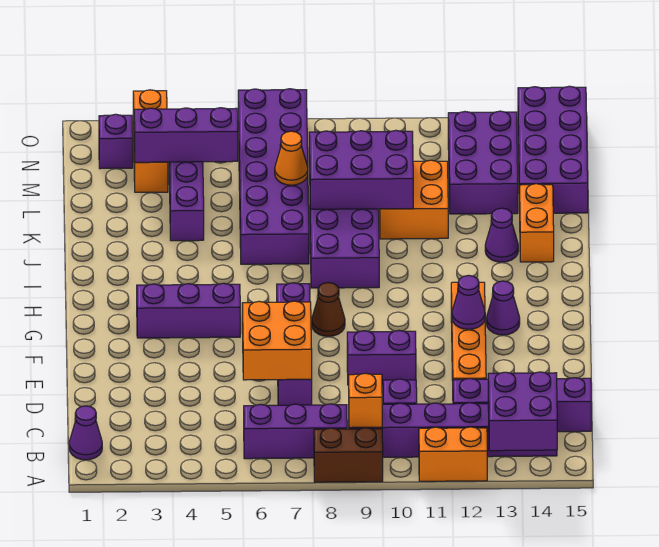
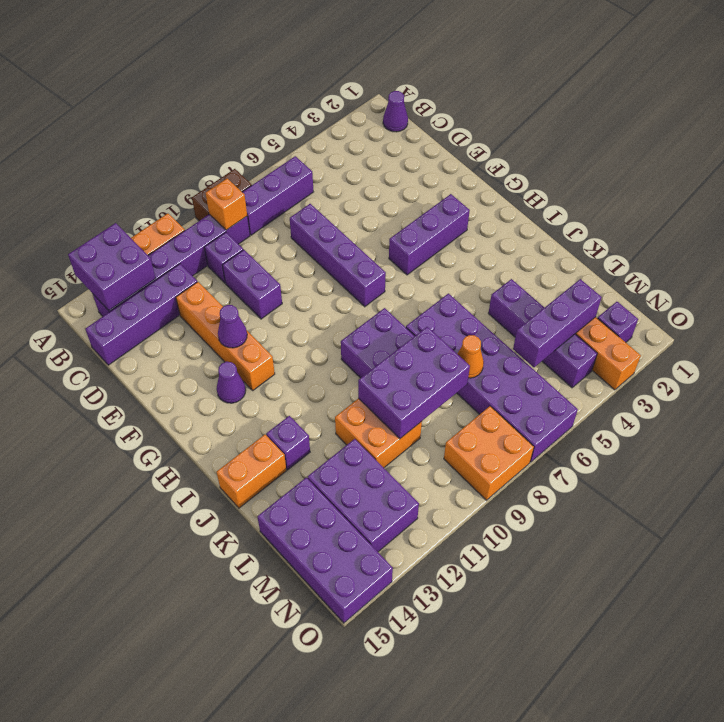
orange 2x2 brick [242,301,312,380] -> orange 2x2 brick moved to [444,406,534,500]
purple 1x2 brick [347,331,416,385] -> purple 1x2 brick turned to [222,250,282,319]
brown 1x1 cone [312,283,345,336] -> none
purple 1x1 cone [485,208,518,262] -> purple 1x1 brick [266,416,310,470]
orange 1x2 brick [520,184,554,262] -> orange 1x2 brick turned to [217,435,286,508]

